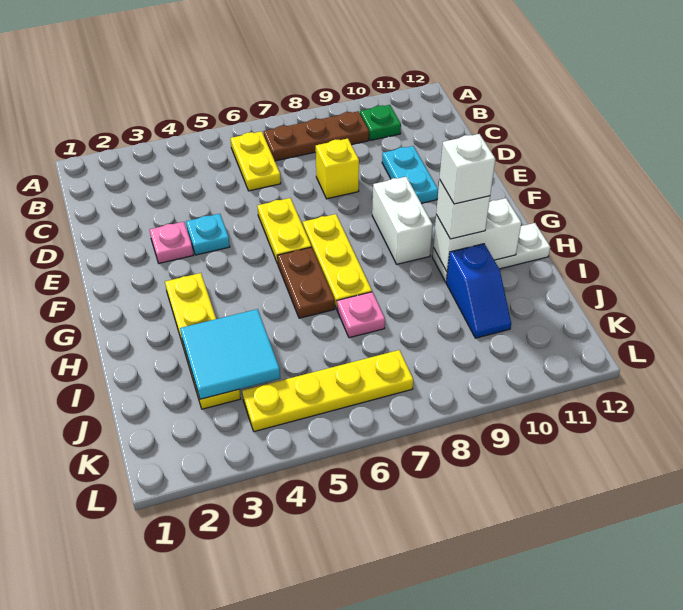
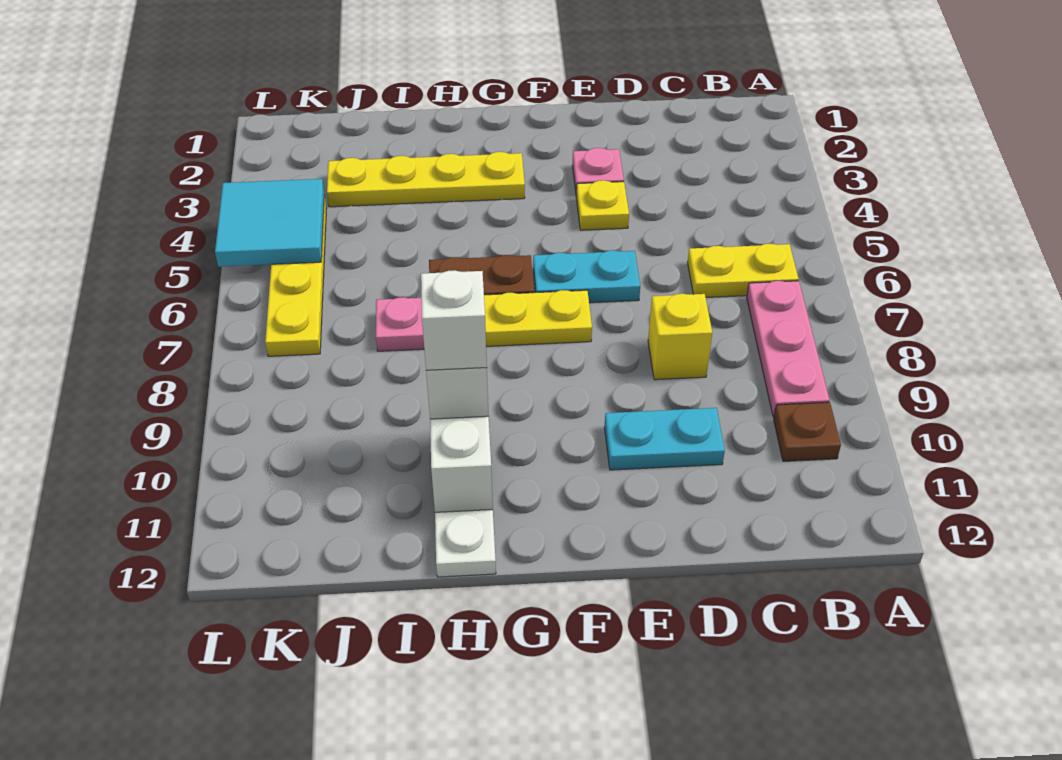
brown 1x3 plate [264,111,369,161] -> pink 1x3 plate [747,281,829,417]
green 1x1 plate [360,105,401,140] -> brown 1x1 plate [774,402,841,461]
cyan 1x1 plate [186,214,230,255] -> yellow 1x1 plate [576,180,629,230]
yellow 1x2 plate [257,198,311,264] -> cyan 1x2 plate [533,250,640,303]
white 1x2 brick [372,177,433,264] -> none
cyan 2x2 tile [180,309,280,399] -> cyan 2x2 tile moved to [215,179,324,267]
blue 1x2 slope [446,244,511,338] -> none

